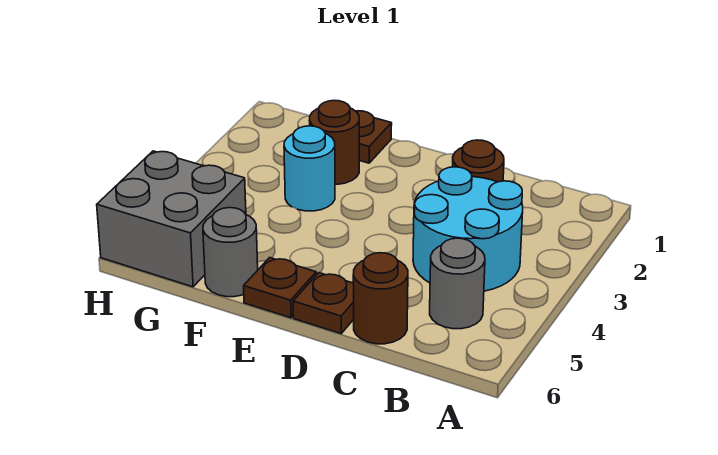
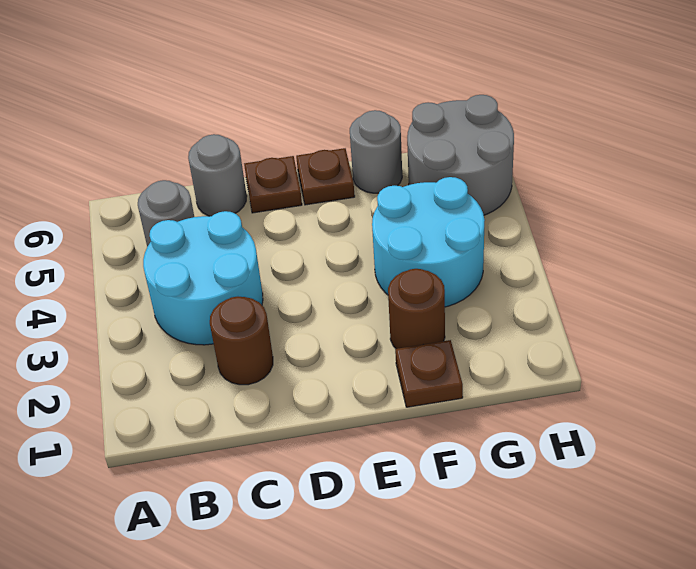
brown 1x1 round brick [353,253,408,344] -> grey 1x1 round brick [188,134,247,216]
cyan 1x1 round brick [284,126,335,211] -> cyan 2x2 round brick [372,177,485,307]
grey 2x2 brick [97,151,246,287] -> grey 2x2 round brick [407,95,514,215]

